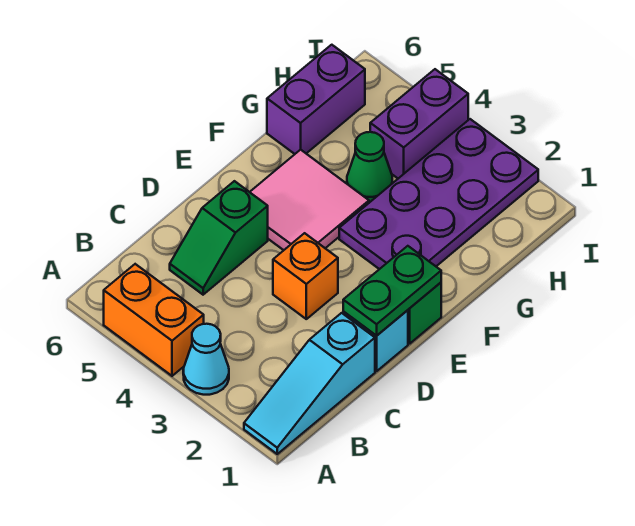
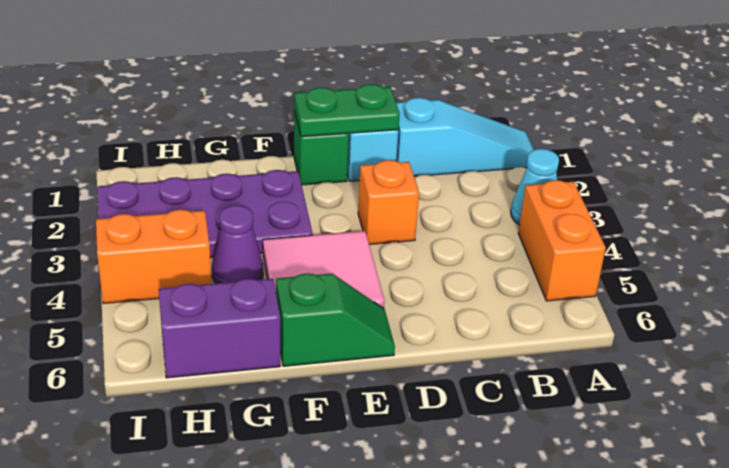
green 1x2 slope [170,181,268,295] -> green 1x2 slope moved to [276,273,395,366]
green 1x1 cone [347,132,392,203] -> purple 1x1 cone [212,205,263,284]
purple 1x2 brick [370,69,468,178] -> orange 1x2 brick [96,210,211,303]

